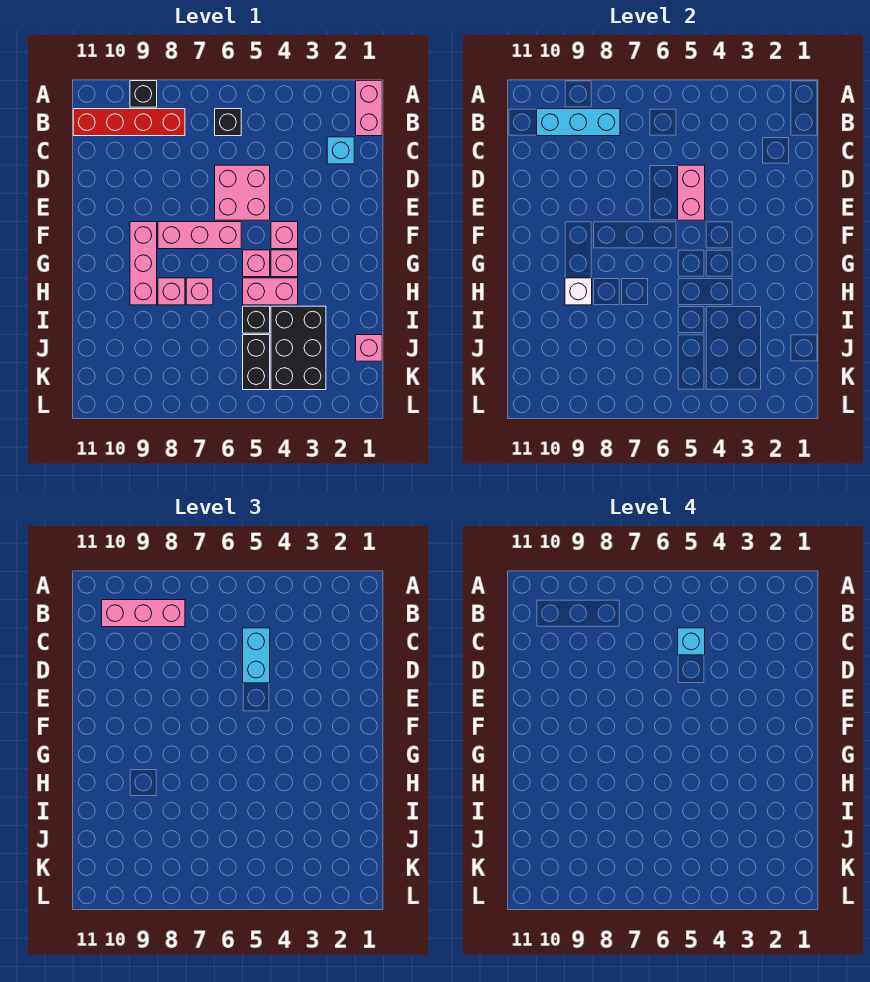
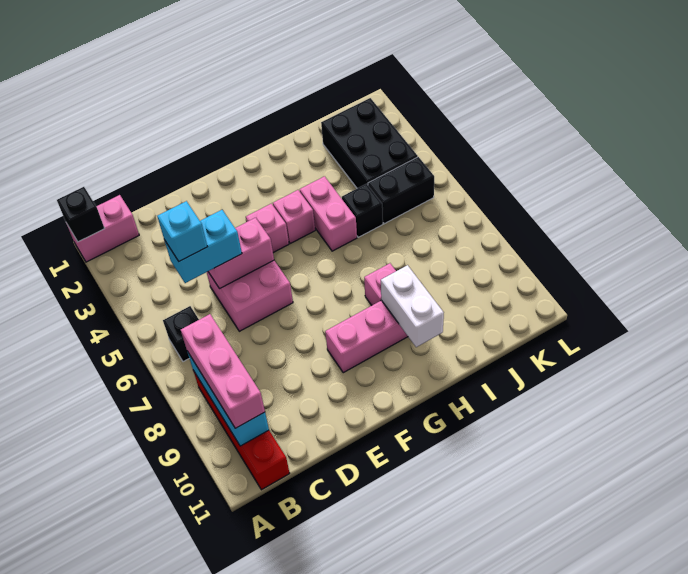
black 1x1 brick [130,81,157,107] -> black 1x1 brick moved to [57,187,105,242]
cyan 1x1 brick [327,137,354,164] -> none
pink 1x3 brick [158,222,241,249] -> none
pink 1x1 brick [243,250,270,277] -> none
pink 1x1 brick [186,278,213,305] -> none
white 1x1 brick [565,278,592,305] -> white 1x2 brick [381,265,444,347]
black 2x3 brick [271,306,326,390] -> black 2x3 brick turned to [321,98,418,188]
pink 1x1 brick [356,335,382,361] -> none

